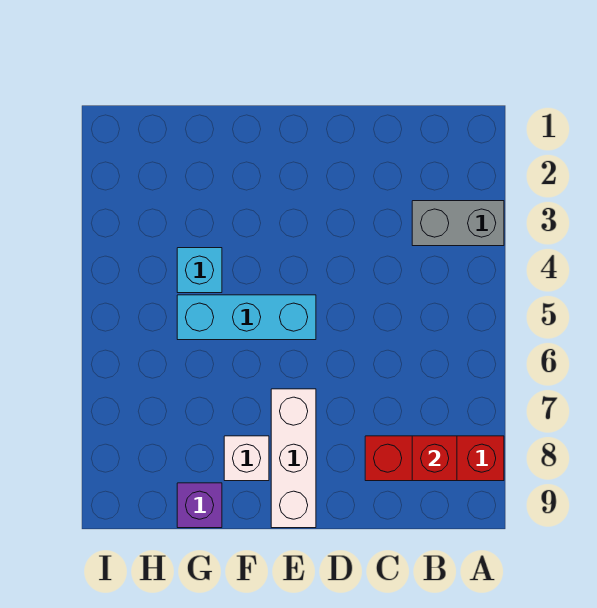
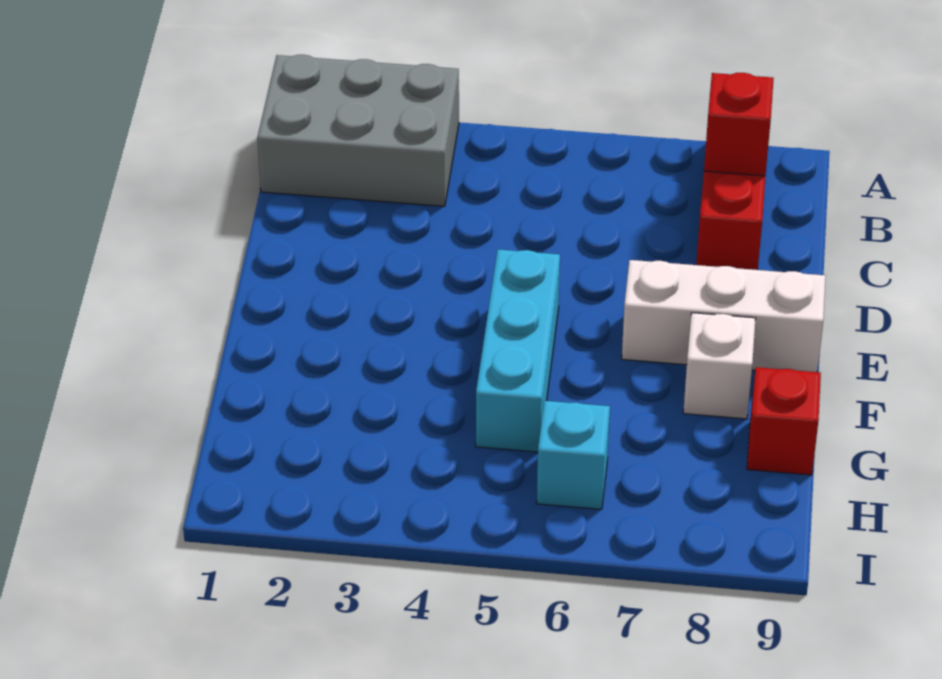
grey 1x2 brick [412,201,504,246] -> grey 2x3 brick [257,55,459,206]
cyan 1x1 brick [177,248,222,293] -> cyan 1x1 brick moved to [537,401,610,509]
purple 1x1 brick [177,483,222,528] -> red 1x1 brick [747,367,821,475]

